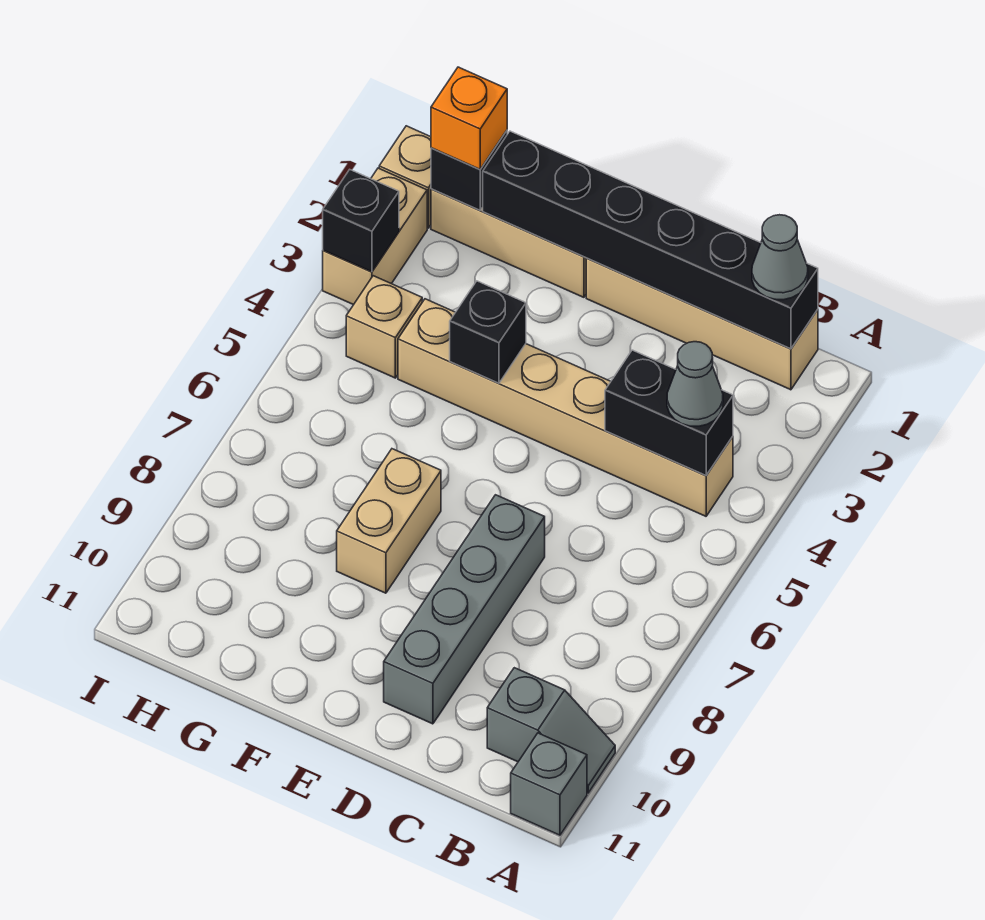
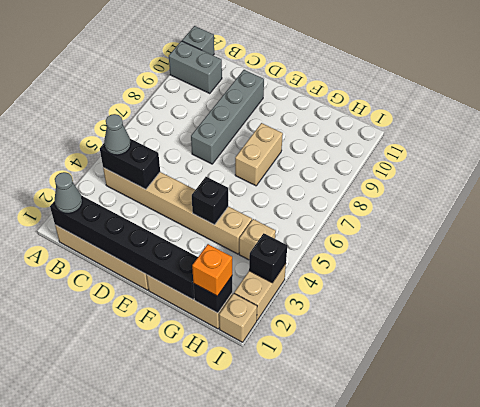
grey 1x2 slope [487,668,615,793] -> grey 1x2 brick [169,41,222,93]

